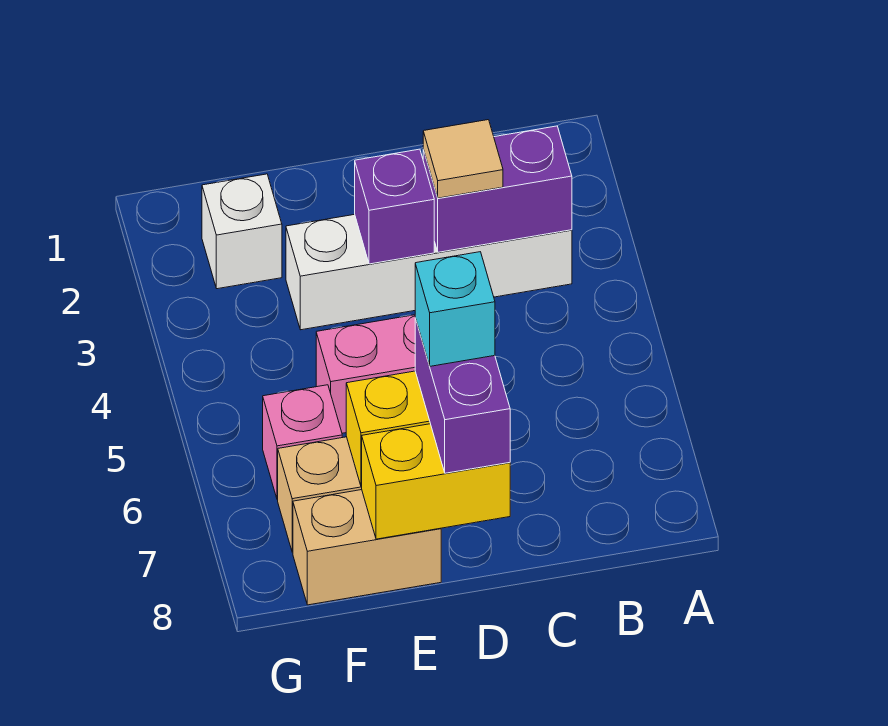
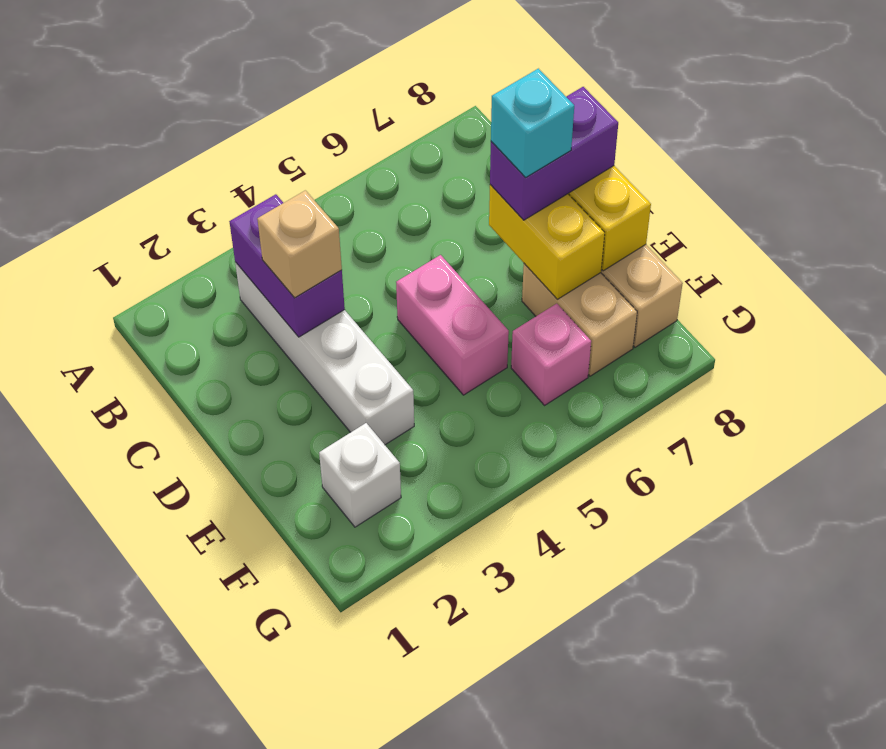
tan 1x1 tile [423,120,503,198] -> tan 1x1 brick [257,190,342,298]
purple 1x1 brick [355,149,434,264] -> none

